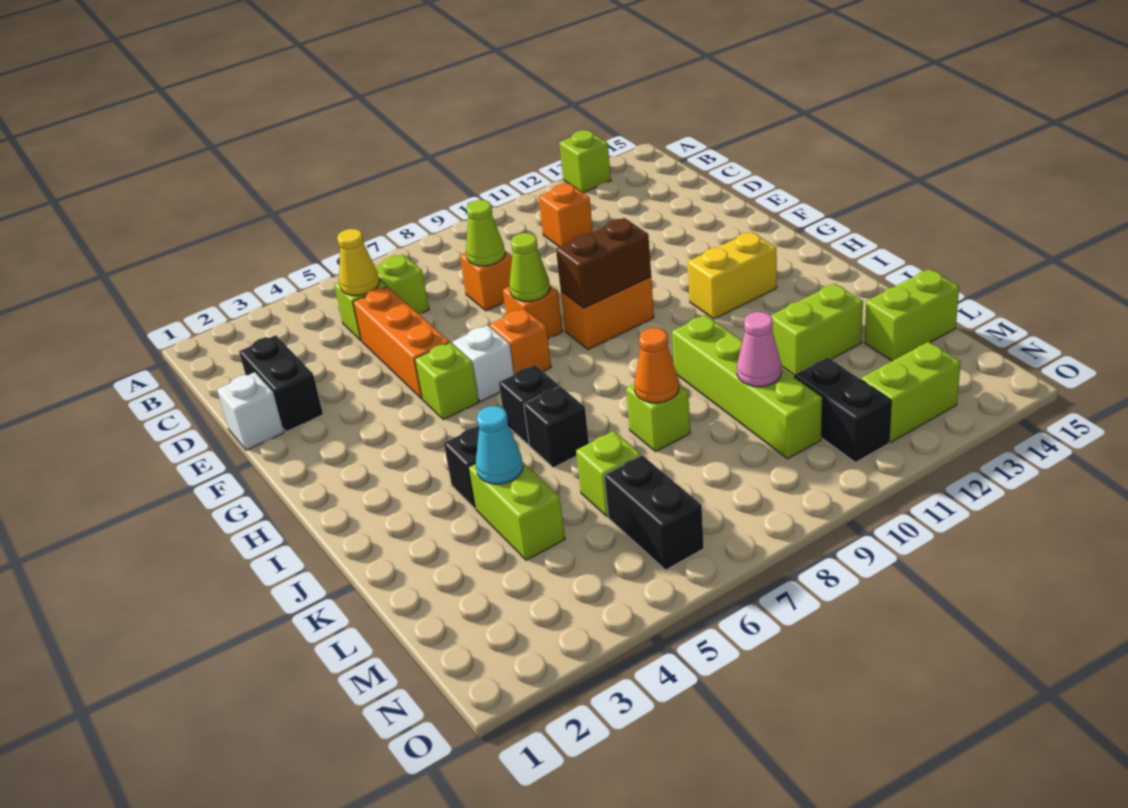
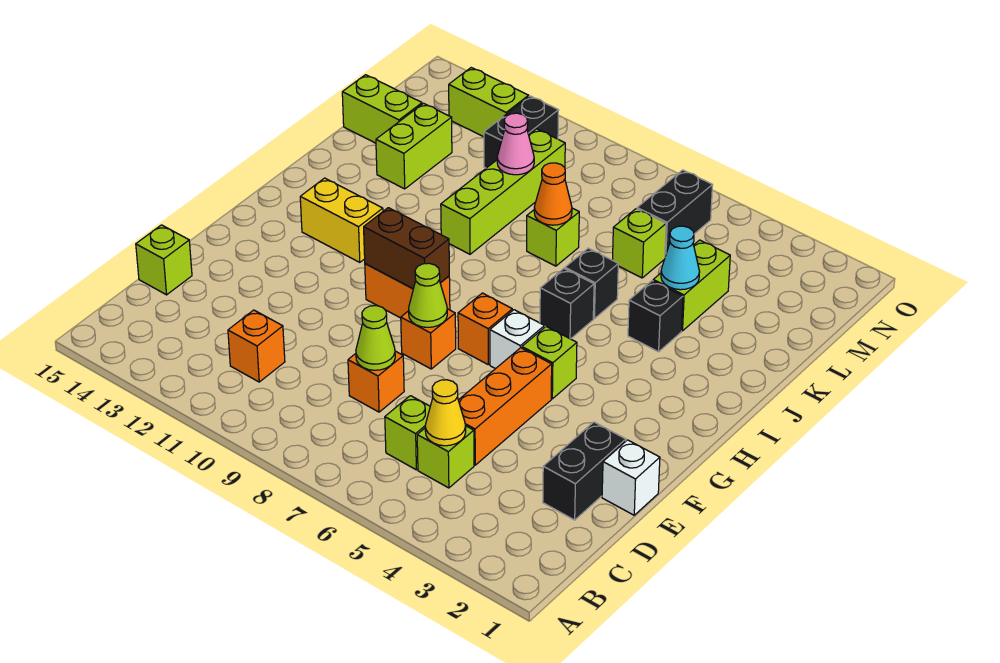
lime 1x1 brick [559,130,611,193] -> lime 1x1 brick moved to [136,225,192,295]
lime 1x2 brick [771,284,863,375] -> lime 1x2 brick turned to [376,103,452,189]

